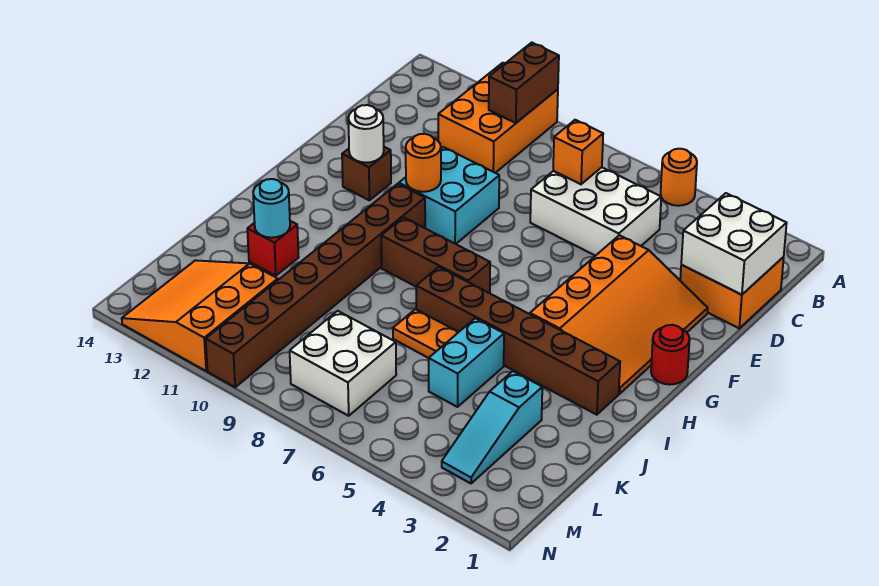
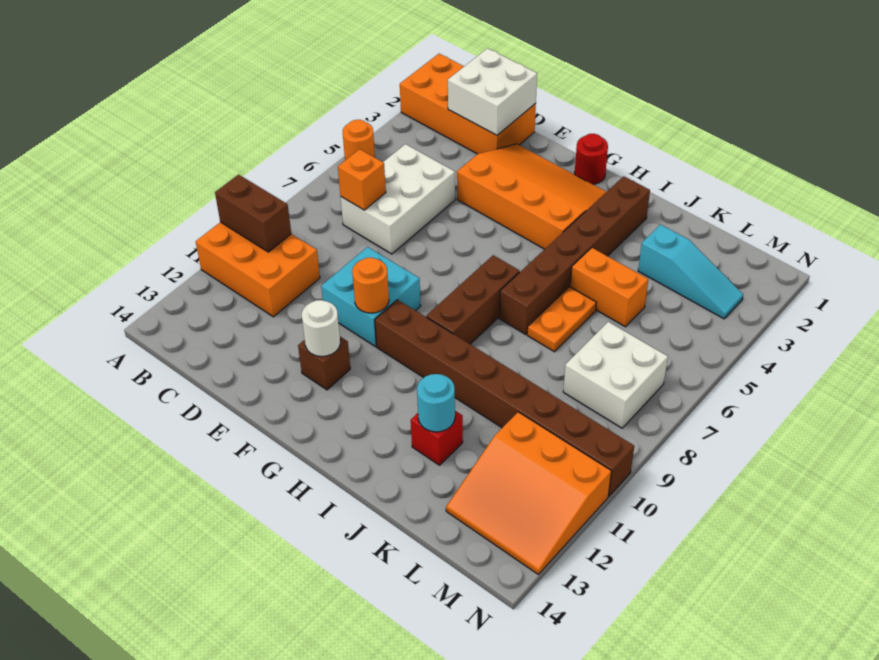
orange 2x2 brick [680,257,784,328] -> orange 2x4 brick [400,54,536,154]
cyan 1x2 brick [429,318,504,407] -> orange 1x2 brick [570,248,648,327]

